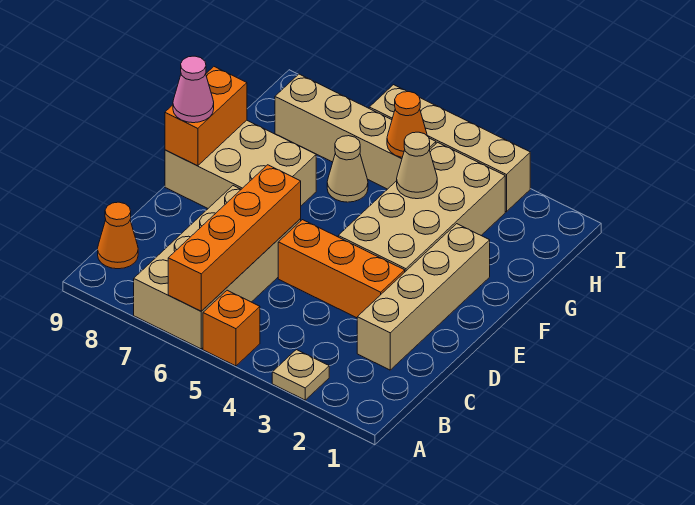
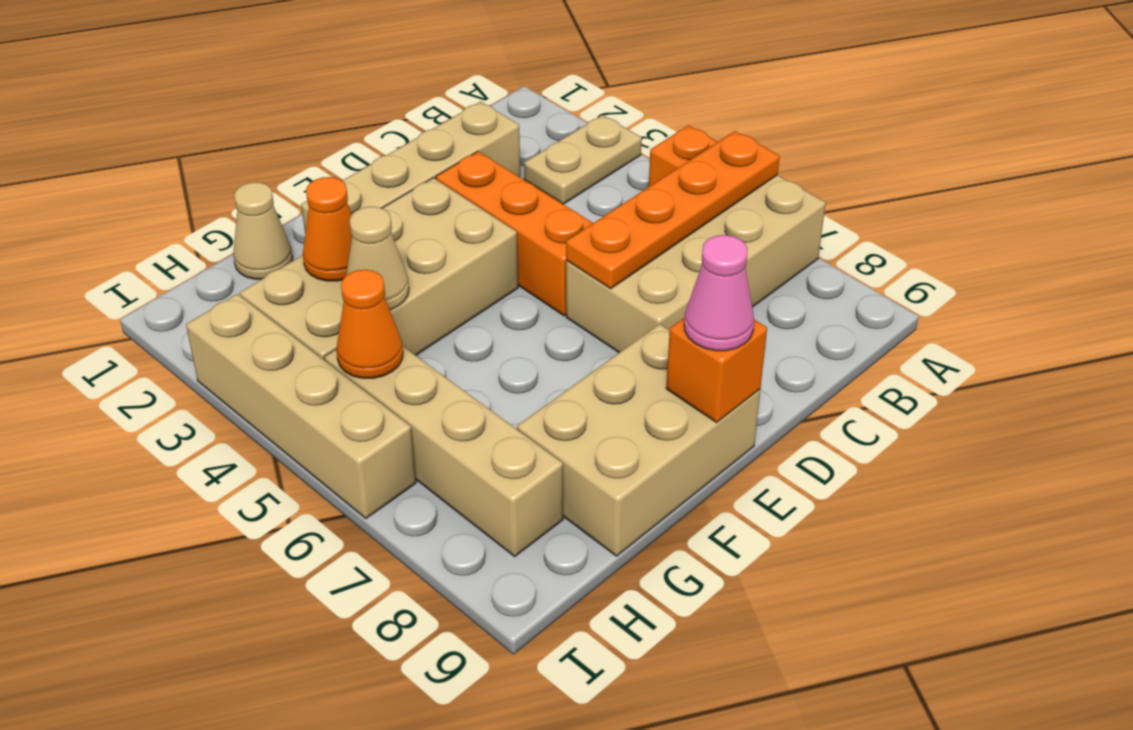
tan 1x1 plate [272,350,329,400] -> tan 1x2 plate [524,115,642,204]
orange 1x4 brick [168,165,301,311] -> orange 1x4 plate [566,131,780,289]
orange 1x1 cone [98,202,138,269] -> orange 1x1 cone moved to [303,177,352,281]
tan 2x3 brick [165,120,316,208] -> tan 2x3 brick turned to [517,324,760,556]
orange 1x2 brick [165,67,247,166] -> orange 1x1 brick [666,317,767,422]
tan 1x1 cone [327,136,368,202] -> tan 1x1 cone moved to [233,182,293,279]

